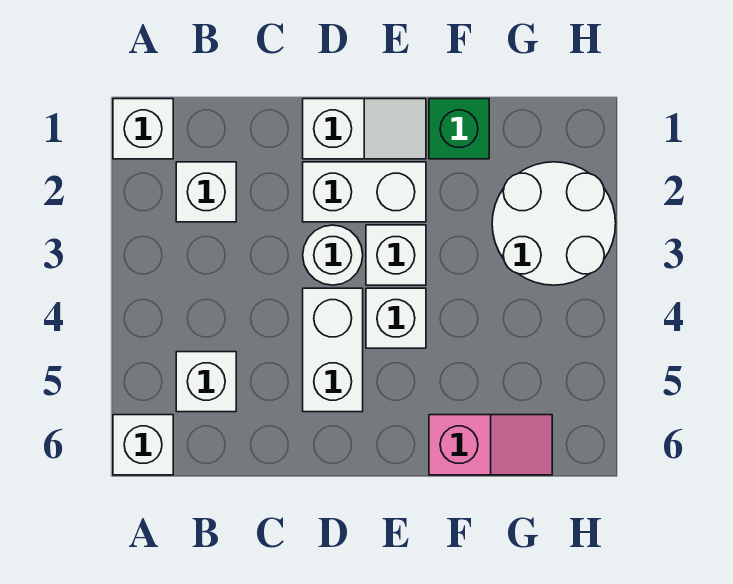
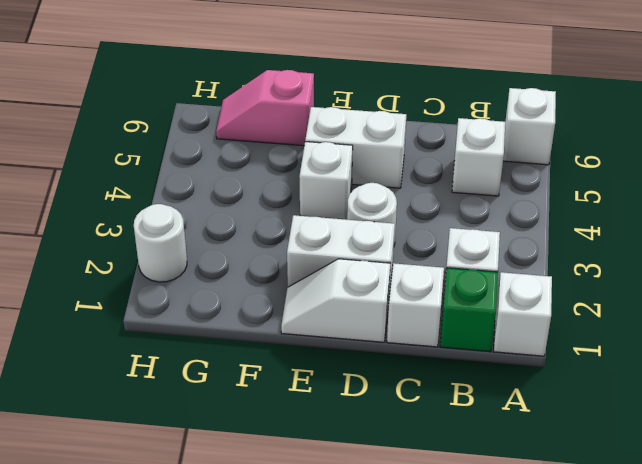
white 1x2 brick [303,288,363,412] -> white 1x2 brick turned to [305,107,406,188]
white 1x1 brick [366,225,426,285] -> white 1x1 brick moved to [387,263,444,347]
green 1x1 brick [429,99,489,159] -> green 1x1 brick moved to [440,268,498,352]
white 2x2 round brick [492,162,616,285] -> white 1x1 round brick [134,204,187,282]

